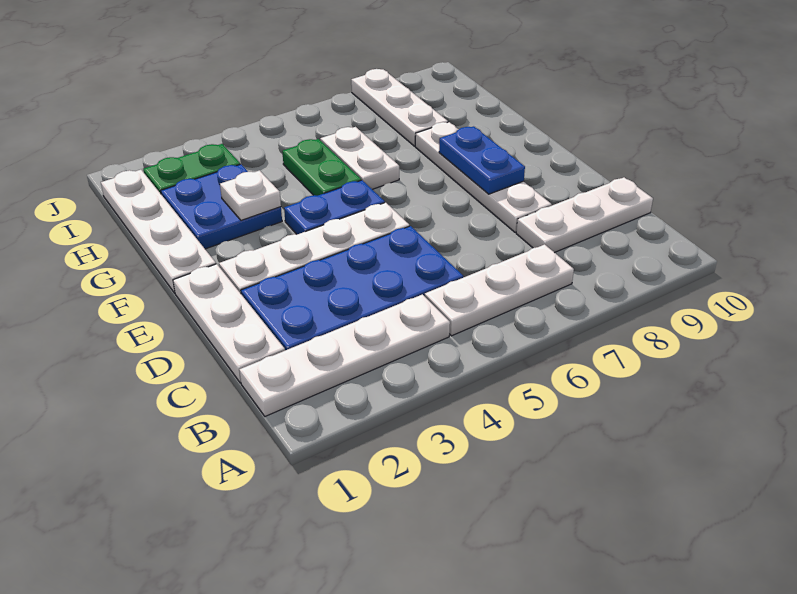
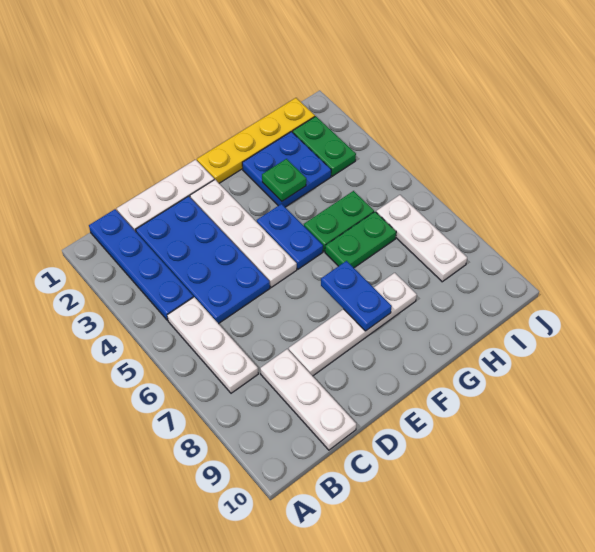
white 1x4 plate [239,294,450,416] -> blue 1x4 plate [89,209,193,320]
blue 1x2 plate [439,126,525,194] -> blue 1x2 plate turned to [321,261,392,331]
white 1x4 plate [101,170,216,293] -> yellow 1x4 plate [197,98,315,183]
white 1x1 plate [220,171,281,220] -> green 1x1 plate [262,159,306,201]
white 1x2 plate [320,127,399,189] -> green 1x2 plate [325,212,396,268]
white 1x3 plate [351,69,448,146] -> white 1x3 plate turned to [376,195,467,282]

